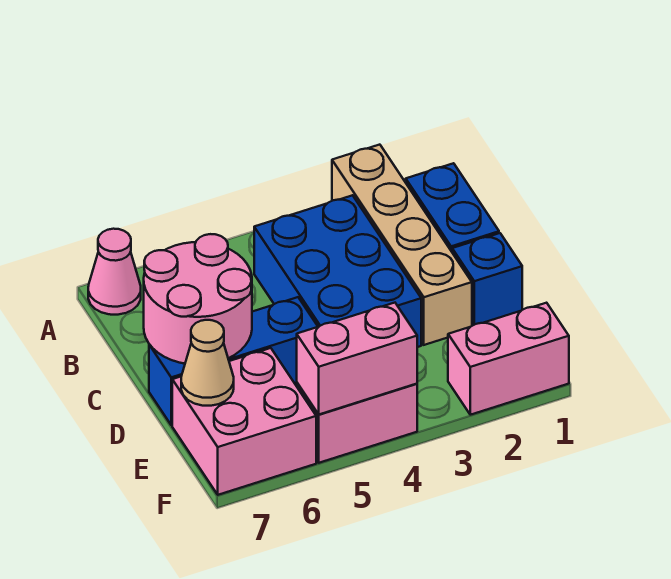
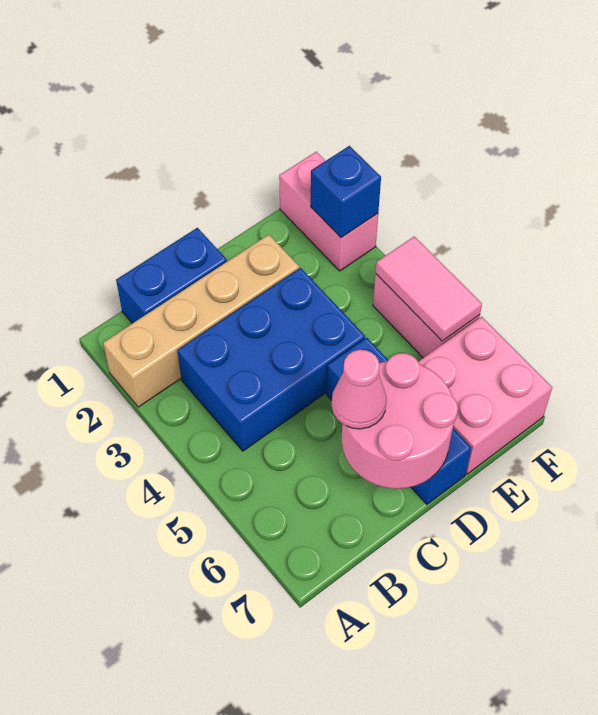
pink 1x1 cone [88,229,141,315] -> pink 1x1 cone moved to [332,350,387,429]
blue 1x1 brick [452,233,522,326] -> blue 1x1 brick moved to [311,146,381,238]
tan 1x1 cone [181,320,234,406] -> none
pink 1x2 brick [297,303,417,414] -> pink 1x2 tile [376,236,482,341]

